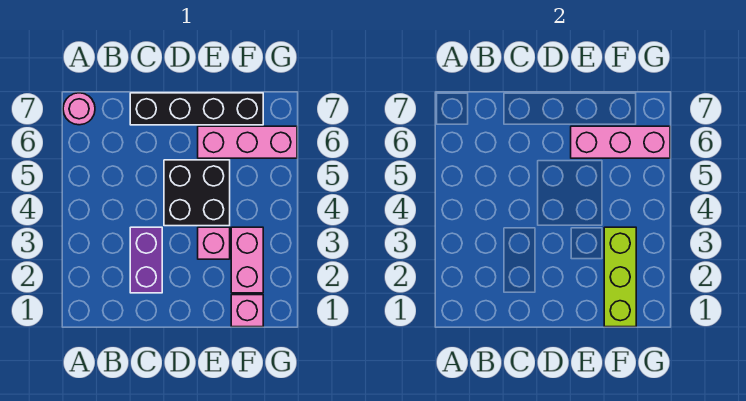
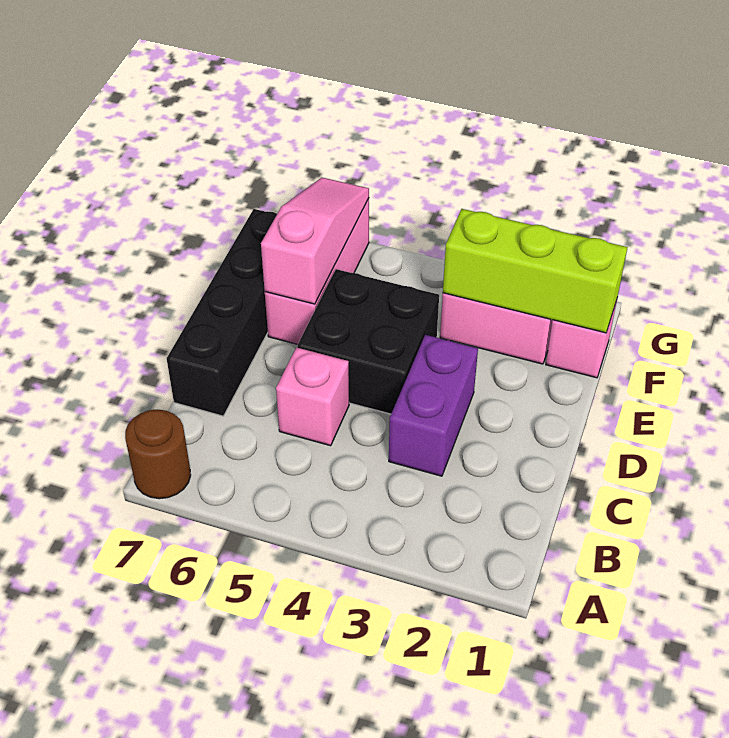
pink 1x1 round brick [63,93,95,125] -> brown 1x1 round brick [125,409,191,499]
purple 1x2 brick [130,227,162,293] -> purple 1x2 brick turned to [389,335,478,476]
pink 1x1 brick [198,227,230,259] -> pink 1x1 brick moved to [276,348,349,446]
pink 1x3 brick [571,126,670,158] -> pink 1x3 slope [261,177,369,304]

